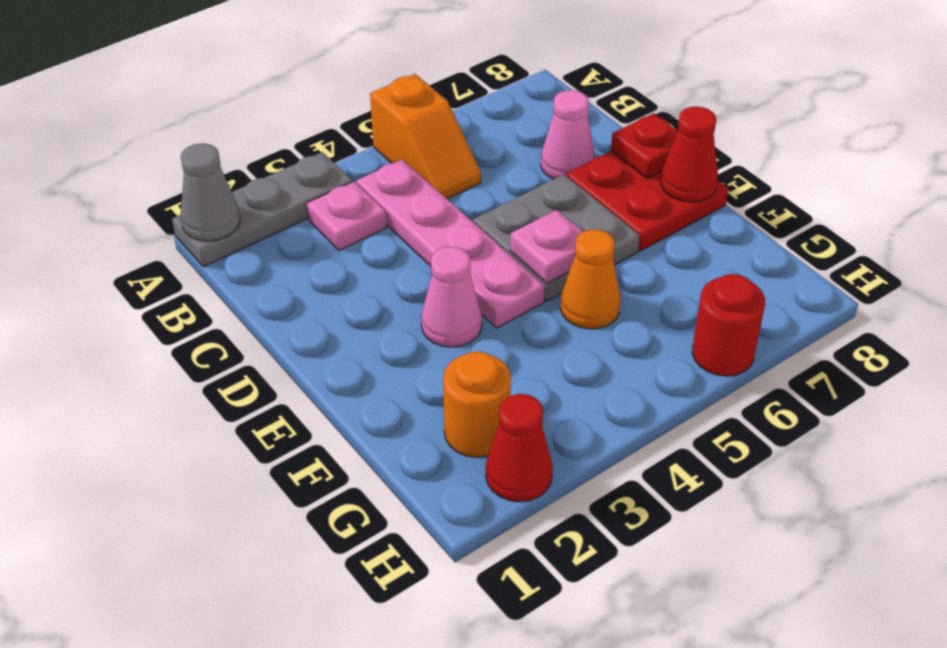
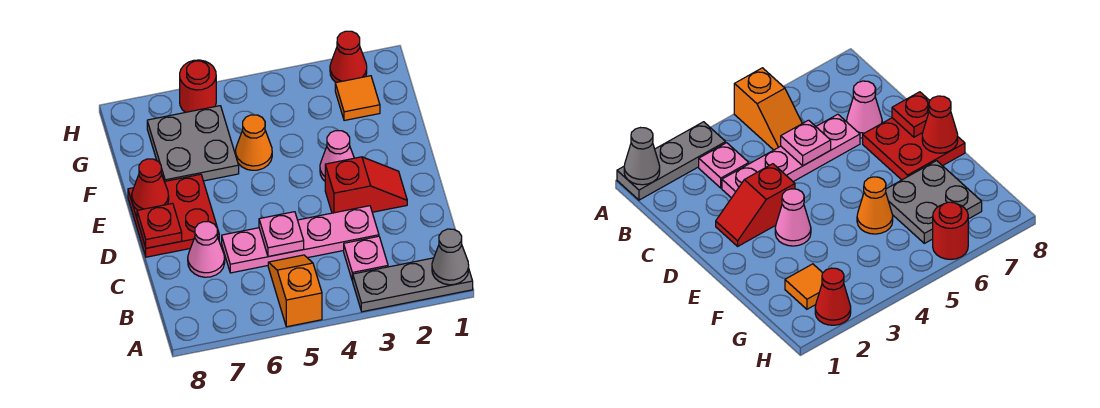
pink 1x4 plate [356,160,545,328] -> pink 1x4 plate turned to [222,206,379,273]
none -> red 1x2 slope [325,157,407,213]
grey 2x2 plate [473,174,640,302] -> grey 2x2 plate moved to [147,106,239,182]
pink 1x1 plate [510,210,583,283] -> pink 1x1 plate moved to [259,212,304,257]
orange 1x1 round brick [443,352,511,457] -> orange 1x1 tile [335,76,380,121]

